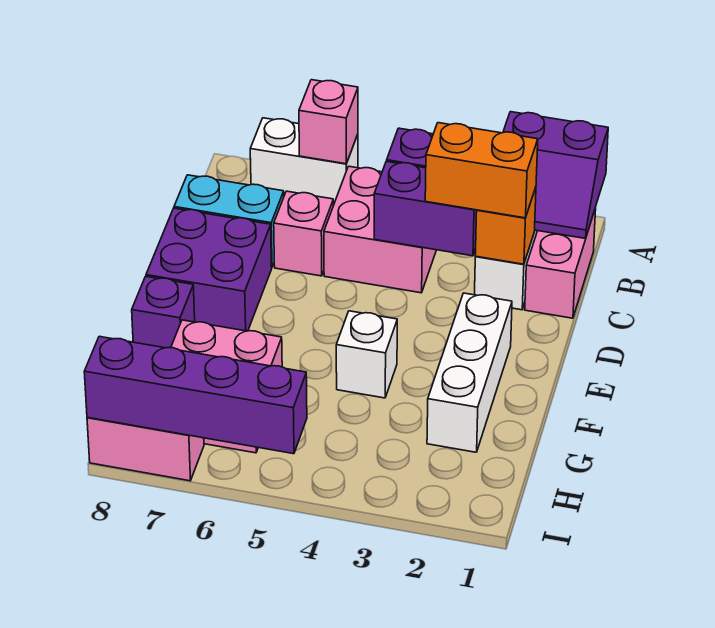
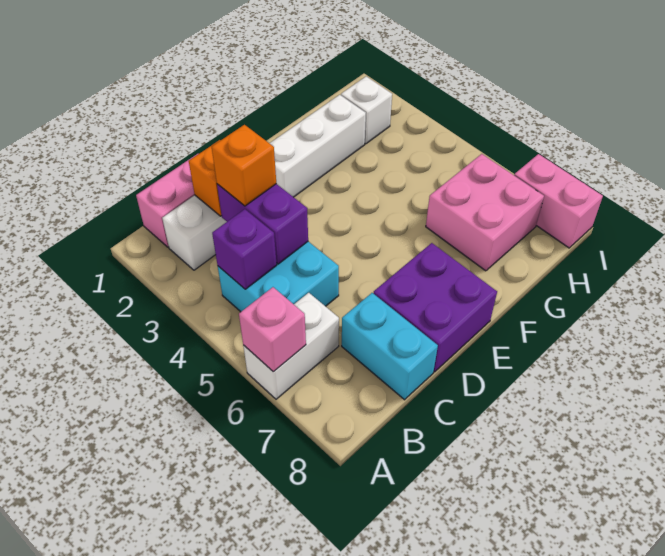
purple 2x2 slope [503,112,608,238] -> none
white 1x2 brick [250,118,358,205] -> white 1x2 brick turned to [243,293,339,399]
pink 2x2 brick [324,166,436,293] -> cyan 2x2 brick [218,242,339,312]
orange 1x2 brick [425,123,538,218] -> orange 1x1 brick [212,125,276,206]
pink 1x1 brick [274,191,333,276] -> none
white 1x1 brick [336,311,397,398] -> white 1x1 brick moved to [341,76,392,144]
purple 1x1 brick [132,276,195,348] -> none
purple 1x4 brick [84,336,307,454] -> none

